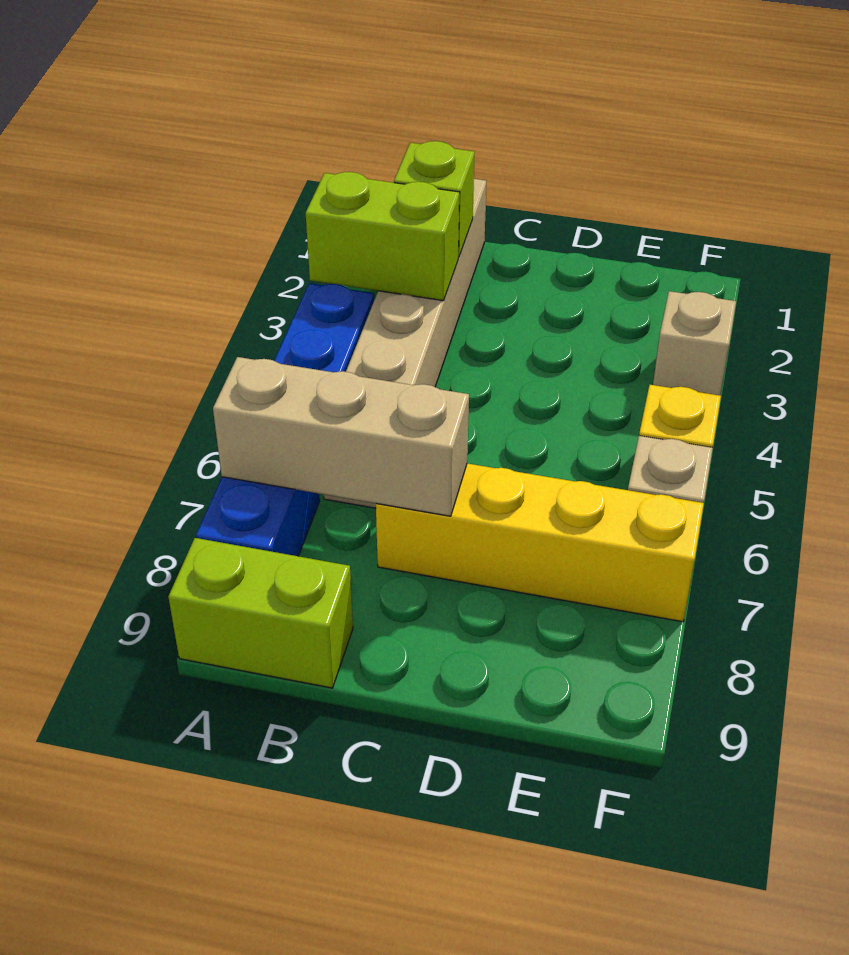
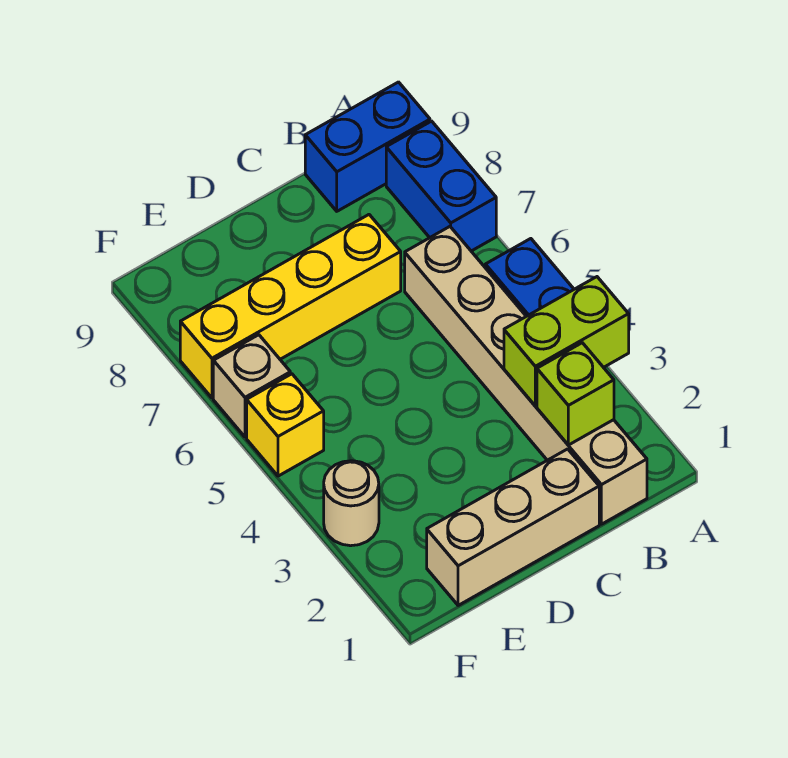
tan 1x3 brick [213,357,469,516] -> tan 1x3 brick moved to [427,449,599,605]
lime 1x2 brick [168,538,353,688] -> blue 1x2 brick [305,82,430,211]
tan 1x1 brick [653,291,736,395] -> tan 1x1 round brick [324,461,379,546]

